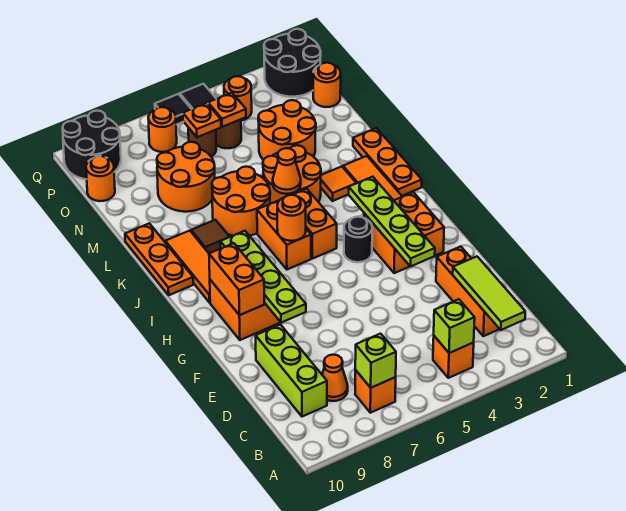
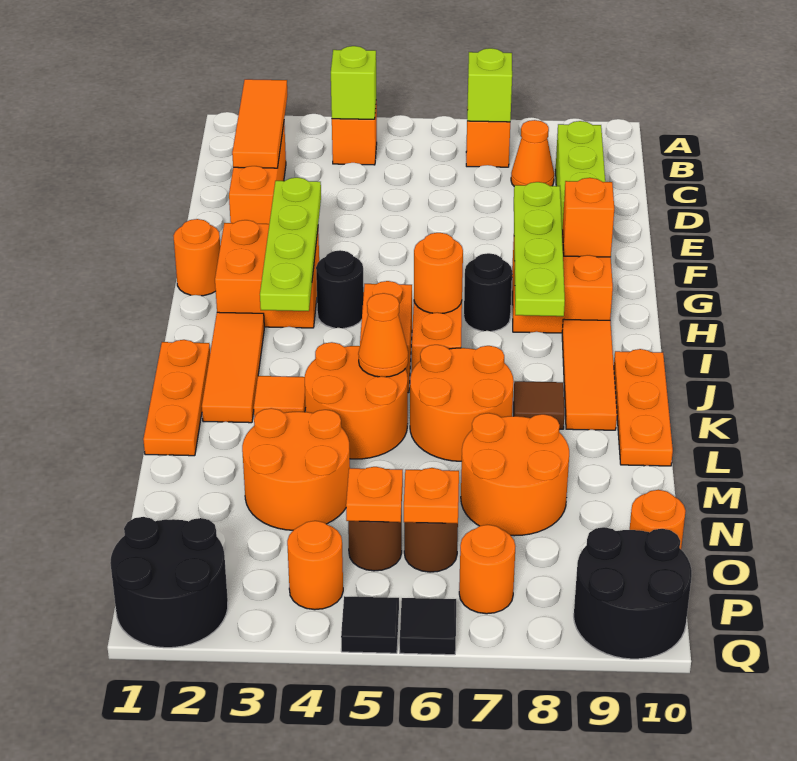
lime 1x3 tile [453,257,525,330] -> orange 1x3 tile [232,79,288,168]
orange 1x2 brick [209,243,264,315] -> orange 1x1 brick [563,178,614,257]
none -> black 1x1 round brick [464,253,512,331]
orange 1x1 round brick [313,63,341,107] -> orange 1x1 round brick moved to [173,219,220,296]

